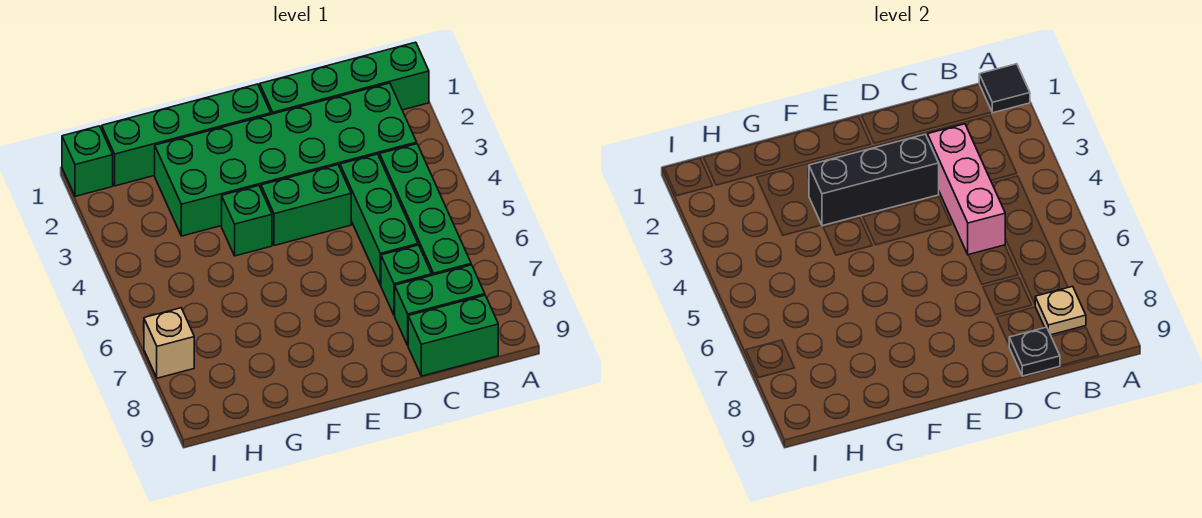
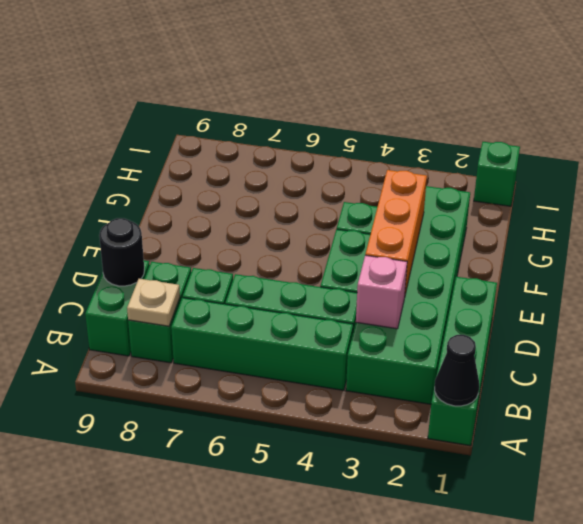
black 1x1 tile [979,64,1030,113] -> black 1x1 cone [435,335,479,406]
pink 1x3 brick [928,124,1005,255] -> pink 1x1 brick [356,255,407,329]
black 1x1 plate [1009,327,1060,376] -> black 1x1 round brick [99,218,144,286]
black 1x3 brick [809,134,939,226] -> orange 1x3 brick [365,170,427,294]
green 1x4 brick [102,84,271,186] -> none
tan 1x1 brick [144,308,194,378] -> none

